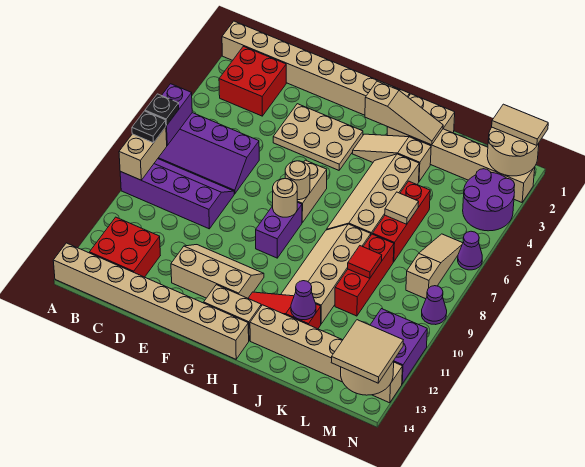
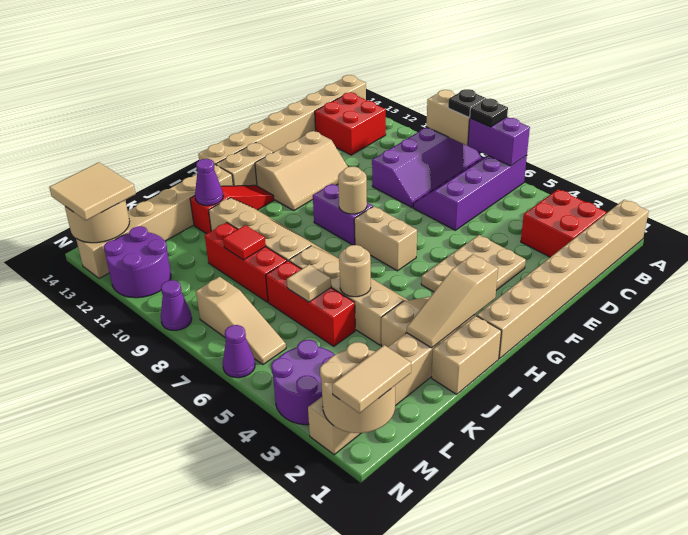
tan 1x1 round brick [285,161,310,200] -> tan 1x1 round brick moved to [339,245,371,297]
purple 2x2 brick [370,309,427,384] -> purple 2x2 round brick [104,226,171,298]

